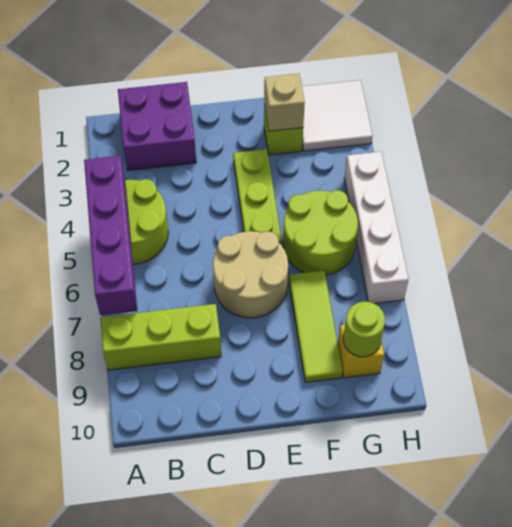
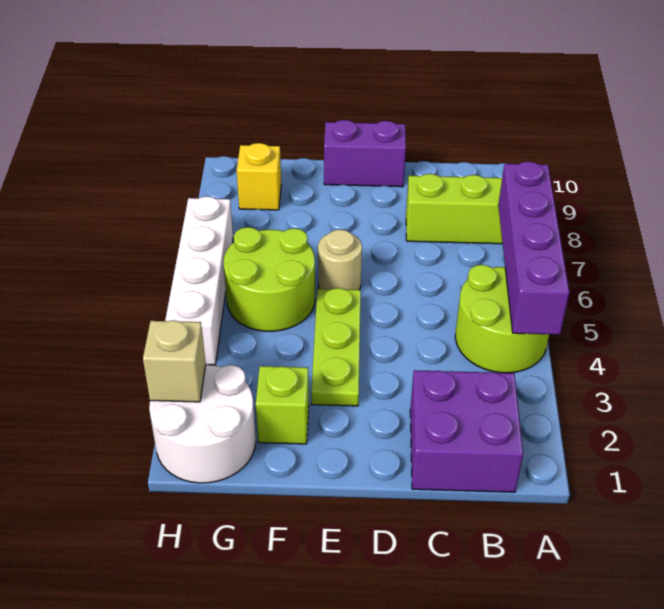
tan 2x2 round brick [213,231,288,318] -> tan 1x1 round brick [318,230,362,290]
none -> purple 1x2 brick [324,120,406,187]
tan 1x1 brick [264,74,305,131] -> tan 1x1 brick moved to [143,320,206,402]
lime 1x3 tile [289,271,343,383] -> none
white 2x2 tile [302,80,373,151] -> white 2x2 round brick [149,365,256,483]
lime 1x1 round brick [343,302,385,357] -> none

